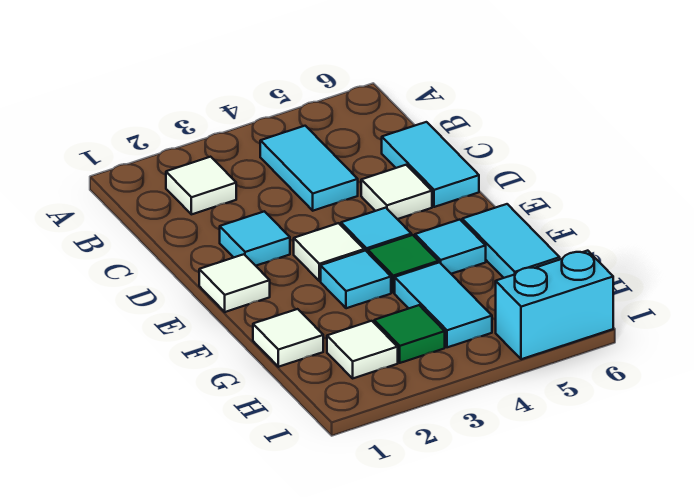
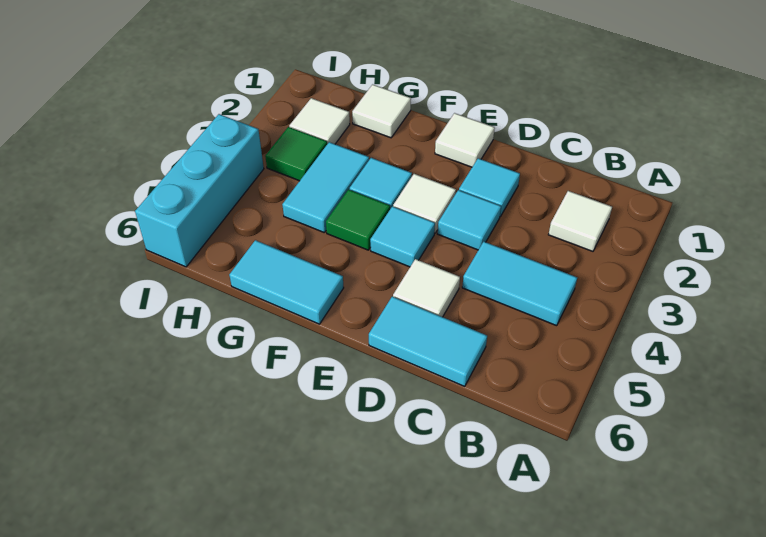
cyan 1x1 tile [415,220,486,274] -> cyan 1x1 tile moved to [438,190,501,250]
cyan 1x2 tile [395,262,492,347] -> cyan 1x2 tile turned to [282,142,369,233]
cyan 1x2 brick [496,251,613,359] -> cyan 1x3 brick [135,114,264,267]

